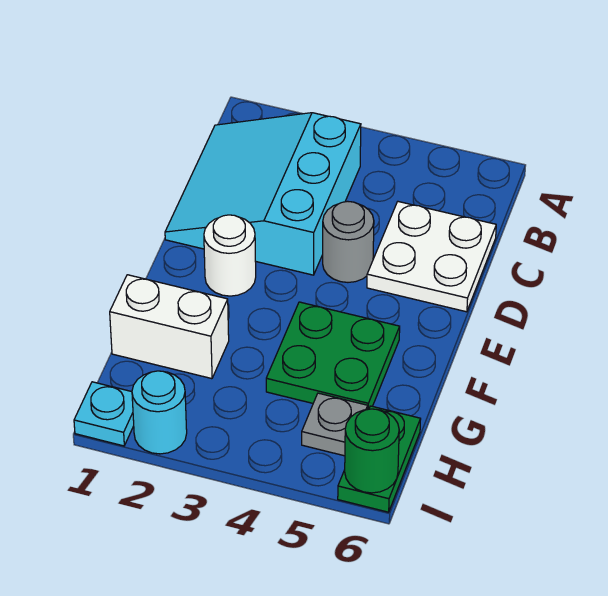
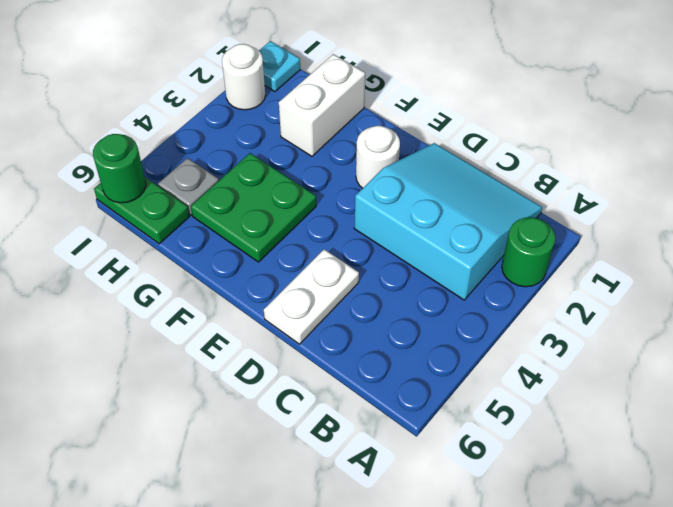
none -> green 1x1 round brick [502,217,555,287]
white 2x2 plate [367,202,496,312] -> white 1x2 plate [264,249,359,344]
grey 1x1 round brick [323,201,374,282] -> none
cyan 1x1 round brick [132,371,187,454] -> white 1x1 round brick [222,44,265,110]

